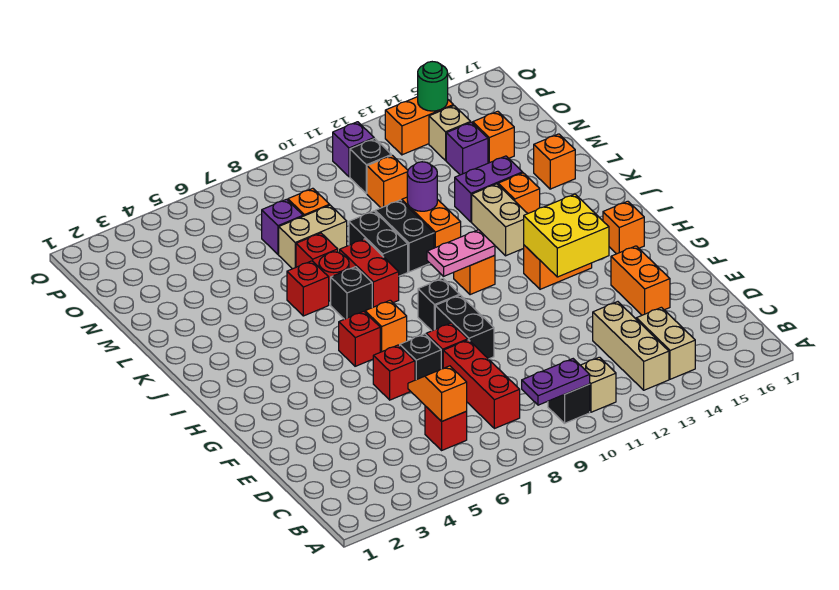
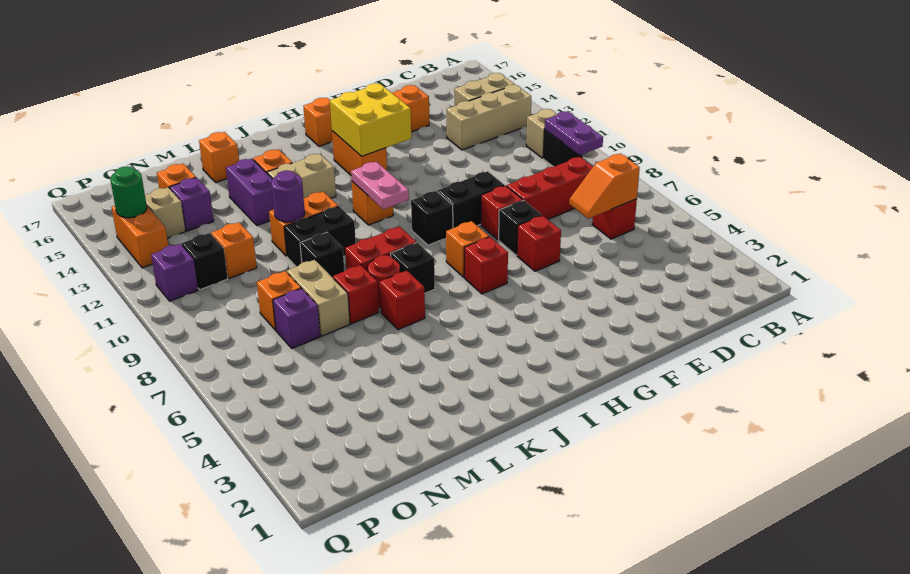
black 1x2 brick [349,211,408,276] -> black 1x1 brick [300,232,344,278]

